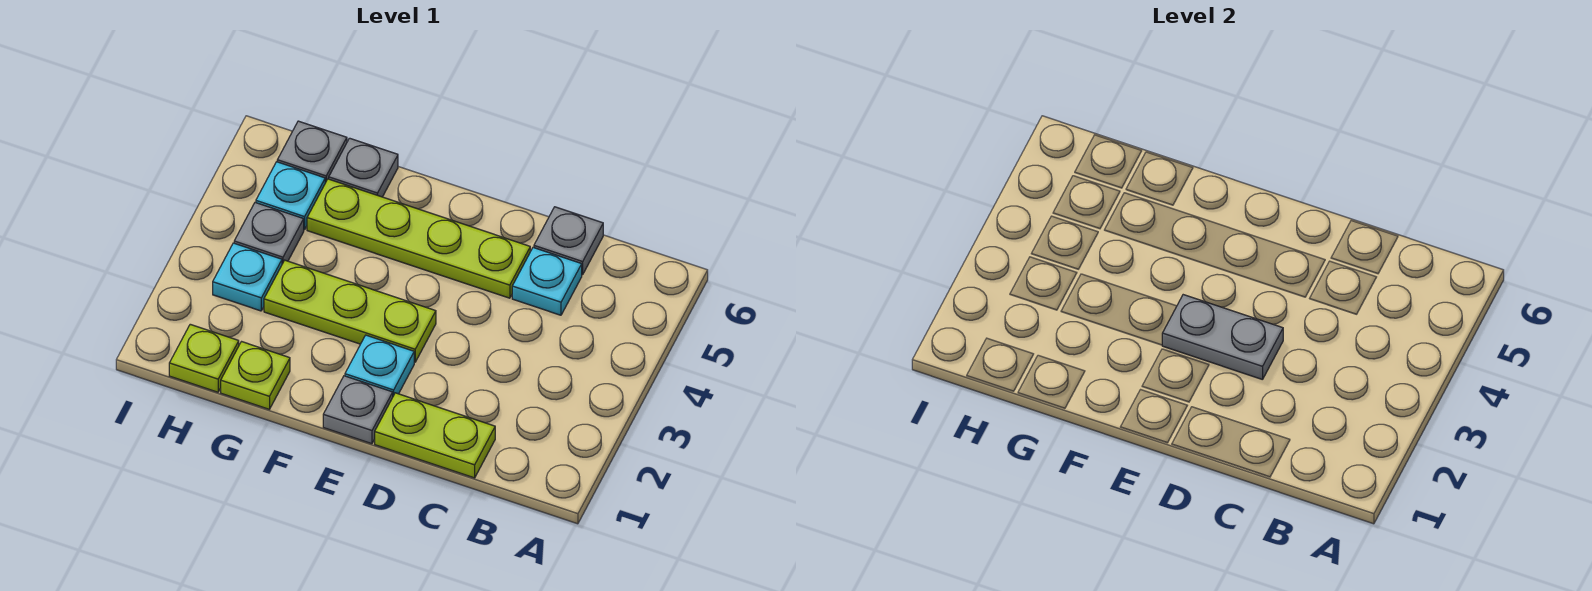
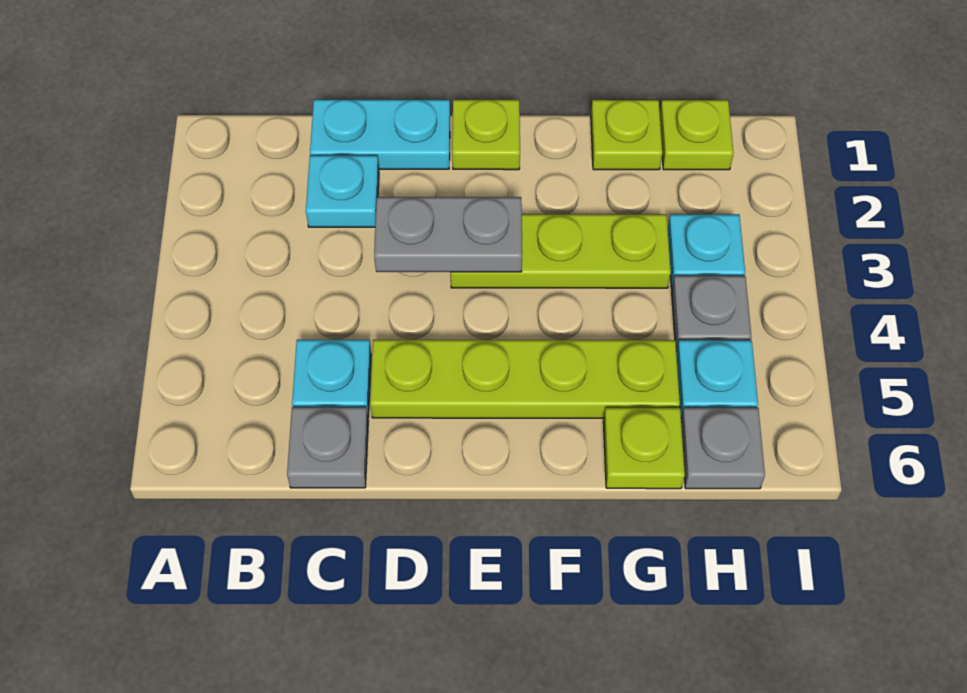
lime 1x2 plate [375,393,495,478] -> cyan 1x2 plate [310,99,450,169]
grey 1x1 plate [323,376,393,444] -> lime 1x1 plate [452,100,520,170]
cyan 1x1 plate [345,335,414,396] -> cyan 1x1 plate moved to [306,155,379,227]
grey 1x1 plate [329,138,398,197] -> lime 1x1 plate [603,408,685,489]

